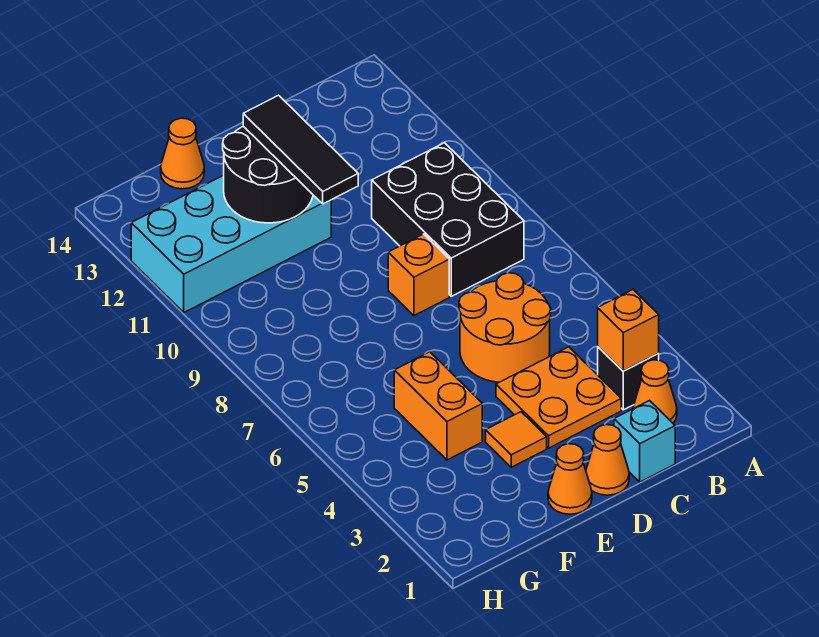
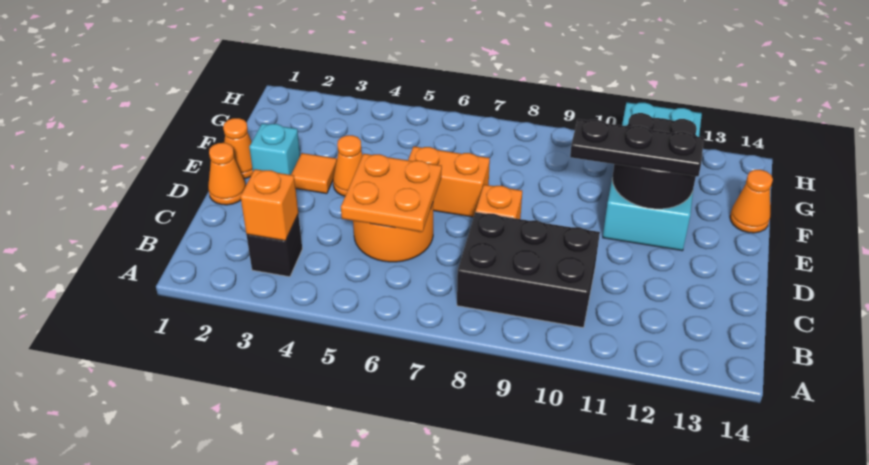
orange 1x1 cone [633,360,677,423] -> orange 1x1 cone moved to [333,135,363,196]
cyan 1x1 brick [614,401,675,482] -> cyan 1x1 brick moved to [249,123,300,175]
orange 2x2 plate [496,347,621,448] -> orange 2x2 plate moved to [341,154,442,232]
black 1x3 tile [243,95,358,204] -> black 1x3 plate [570,119,704,176]
orange 1x2 brick [394,352,482,460] -> orange 1x2 brick moved to [408,146,490,217]

